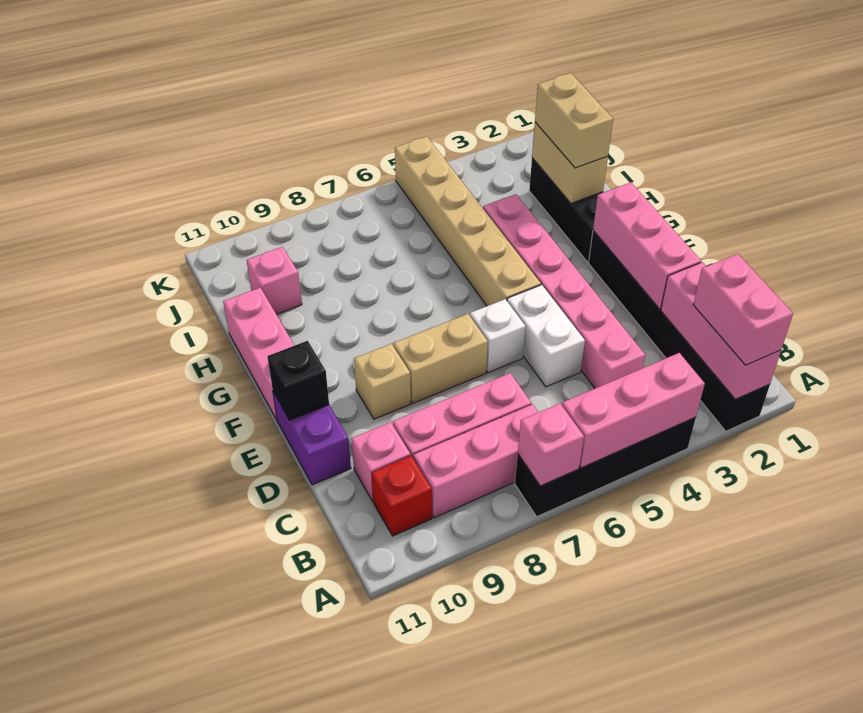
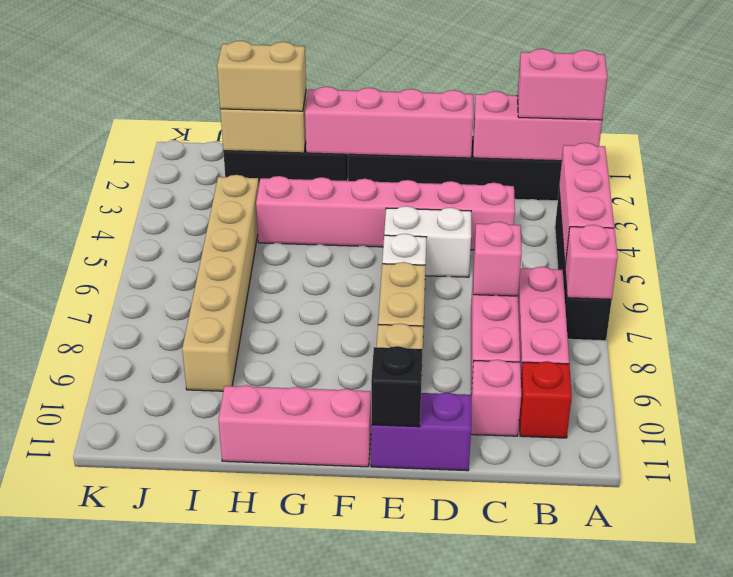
pink 1x3 brick [593,183,701,309] -> pink 1x4 brick [305,87,473,158]
tan 1x6 brick [395,136,541,306] -> tan 1x6 brick turned to [182,175,259,391]
pink 1x1 brick [247,247,302,314] -> pink 1x1 brick moved to [473,222,522,296]

